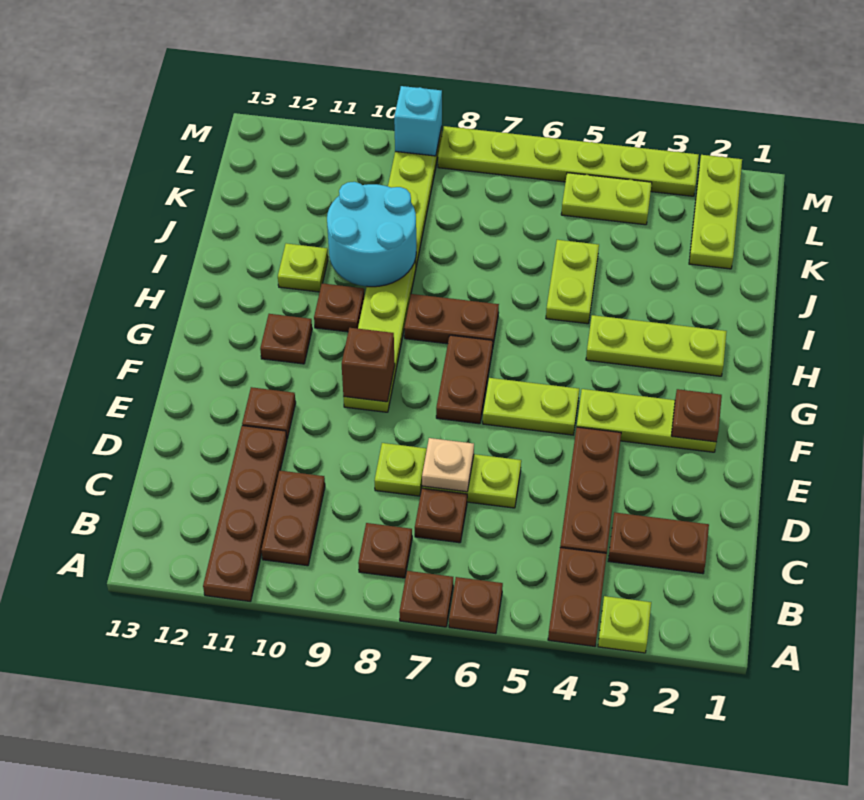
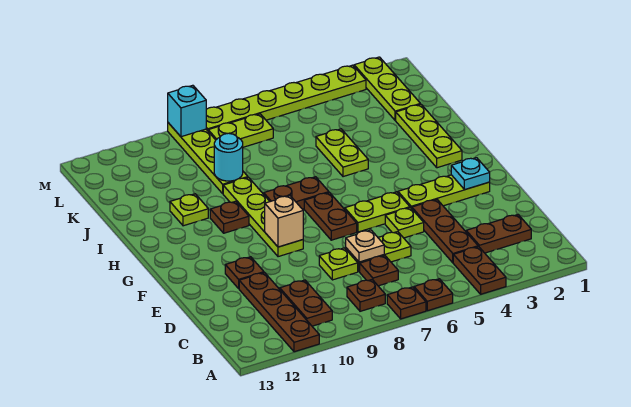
lime 1x1 plate [598,596,651,653] -> lime 1x1 plate moved to [385,208,424,238]
brown 1x1 plate [671,389,722,442] -> cyan 1x1 plate [451,158,490,190]
brown 1x1 brick [342,328,395,402] -> tan 1x1 brick [265,196,303,247]
brown 1x1 plate [260,314,312,364] -> none
lime 1x3 plate [586,315,727,376] -> lime 1x3 plate turned to [396,104,462,168]
cyan 2x2 round brick [327,182,416,287] -> cyan 1x1 round brick [214,133,243,181]
lime 1x2 plate [561,173,652,225] -> lime 1x2 plate moved to [208,114,273,147]

